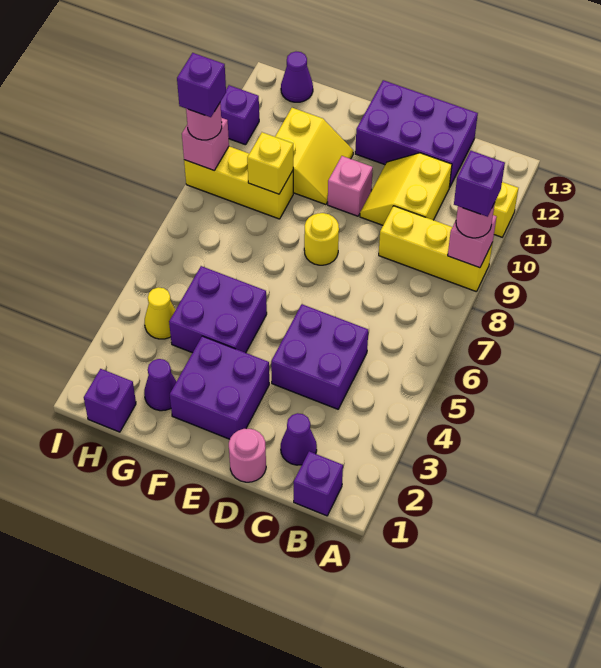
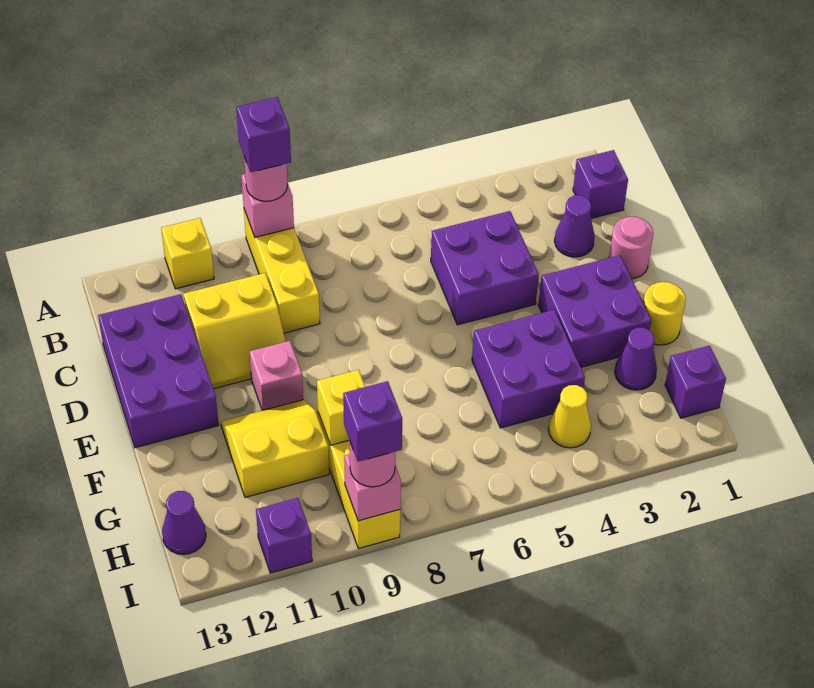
yellow 1x1 round brick [304,213,339,265] -> yellow 1x1 round brick moved to [643,282,686,345]

